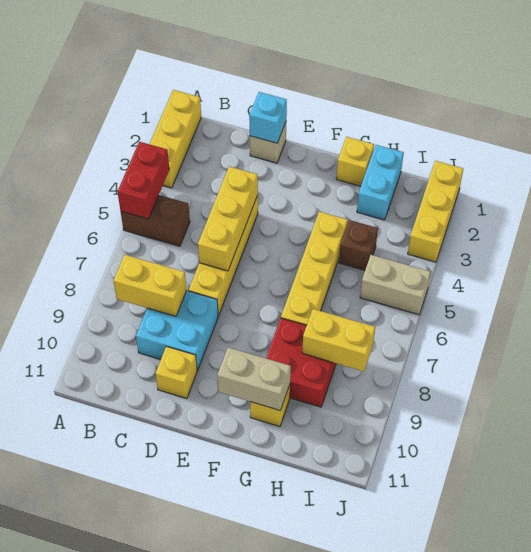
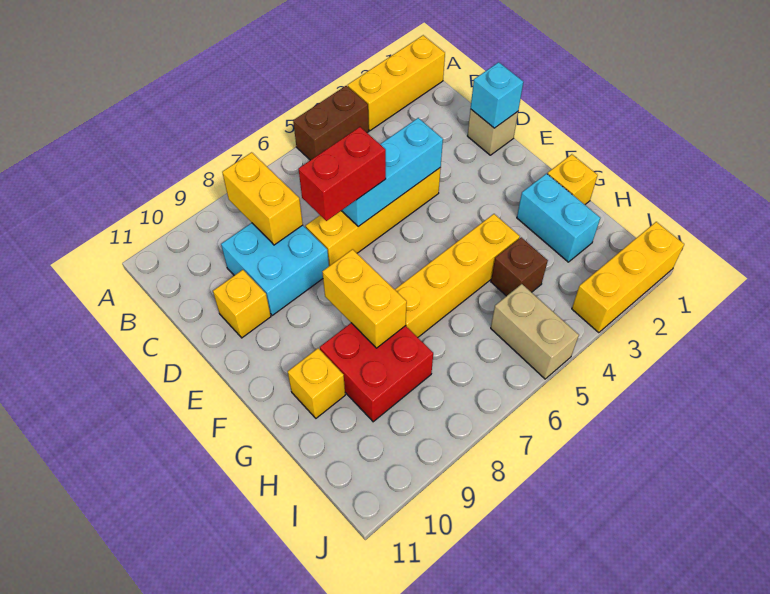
red 1x2 brick [118,142,169,219] -> red 1x2 brick moved to [298,127,386,221]
brown 1x2 brick [121,195,190,246] -> brown 1x2 brick turned to [293,86,369,160]
yellow 1x3 brick [198,167,258,271] -> cyan 1x3 brick [341,118,443,227]
tan 1x2 brick [217,347,291,411] -> none
cyan 1x2 brick [357,145,404,220] -> cyan 1x2 brick turned to [517,174,600,262]
yellow 1x2 brick [302,309,375,371] -> yellow 1x2 brick moved to [322,249,407,348]

